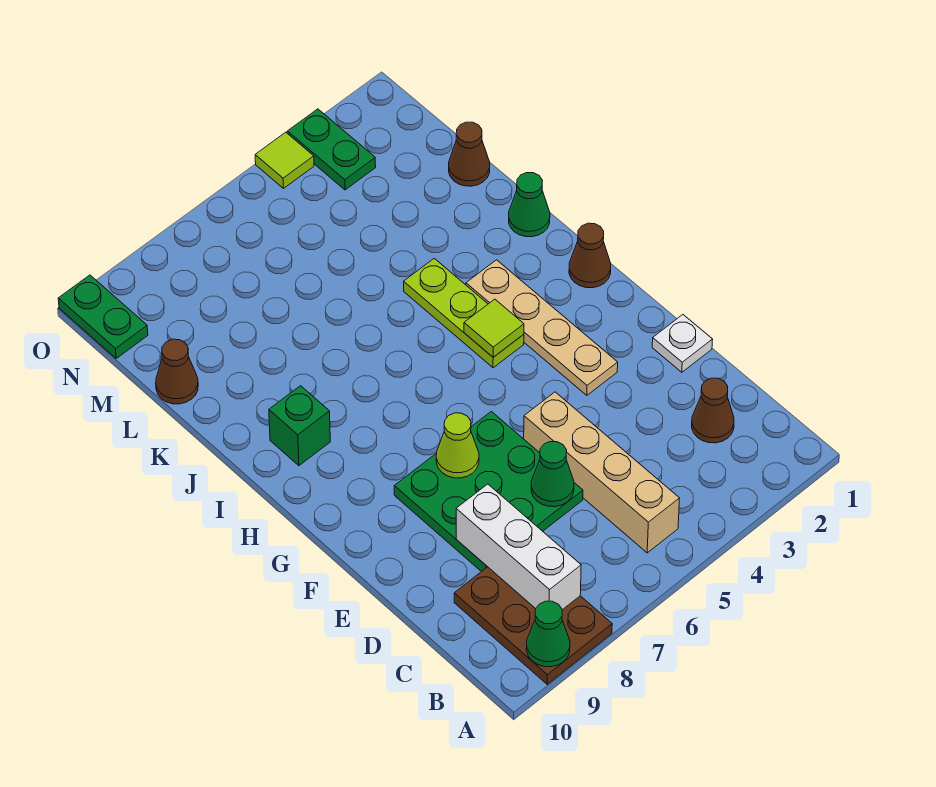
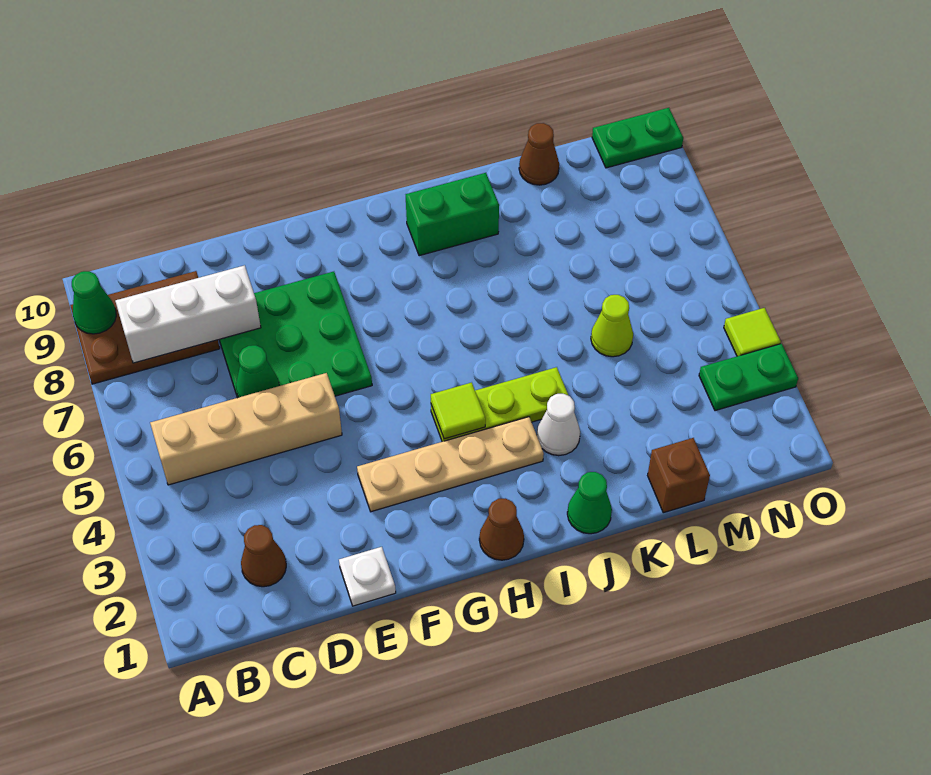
lime 1x1 cone [436,413,479,478] -> lime 1x1 cone moved to [591,295,633,357]
green 1x1 brick [269,386,330,466] -> green 1x2 brick [406,173,499,256]
none -> white 1x1 cone [537,394,580,456]
brown 1x1 cone [449,122,490,186] -> brown 1x1 brick [648,438,710,513]

